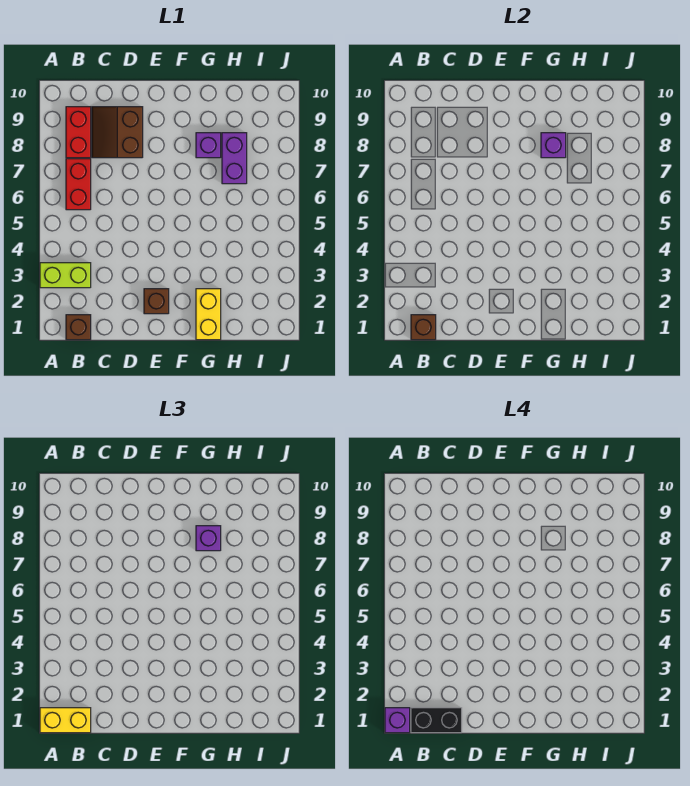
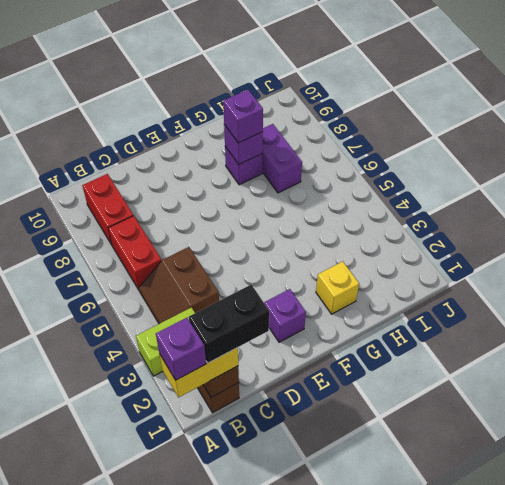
brown 2x2 slope [92,107,143,158] -> brown 2x2 slope moved to [139,247,219,324]
brown 1x1 brick [144,289,169,314] -> purple 1x1 brick [264,289,306,342]
yellow 1x2 brick [196,289,221,340] -> yellow 1x1 brick [316,261,359,314]

